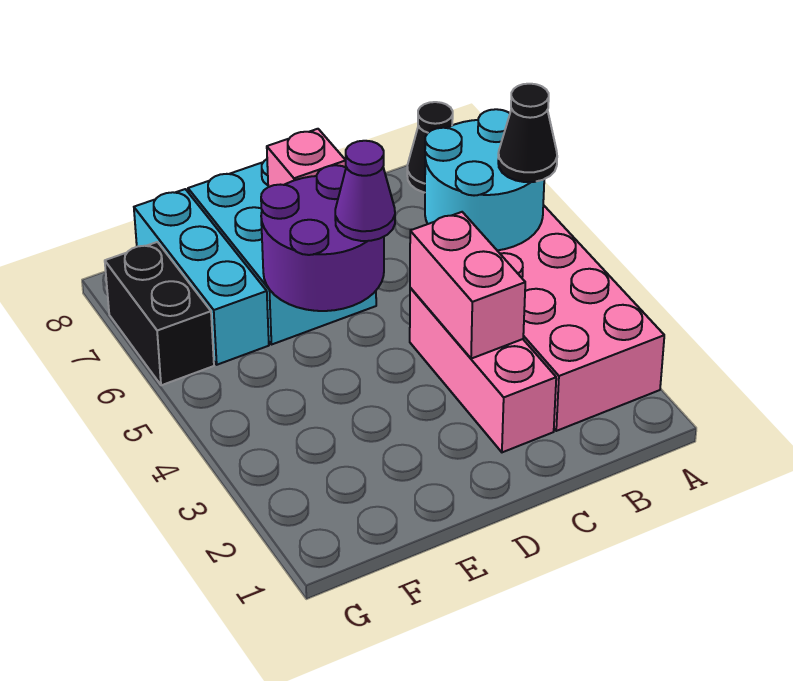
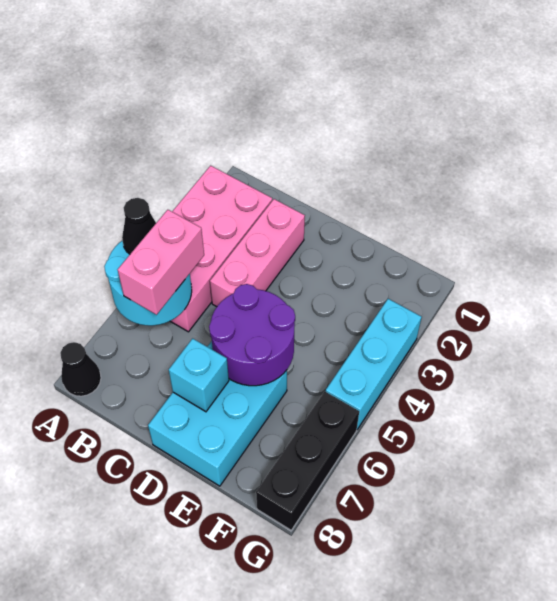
pink 1x2 brick [410,212,525,359] -> pink 1x2 brick moved to [118,210,204,315]
purple 1x1 cone [335,141,395,241] -> none
pink 1x1 brick [267,129,346,187] -> cyan 1x1 brick [169,338,229,412]
cyan 1x3 brick [134,189,269,365] -> cyan 1x3 brick moved to [326,299,422,429]
black 1x2 brick [105,242,214,385] -> black 1x3 brick [256,392,359,530]

